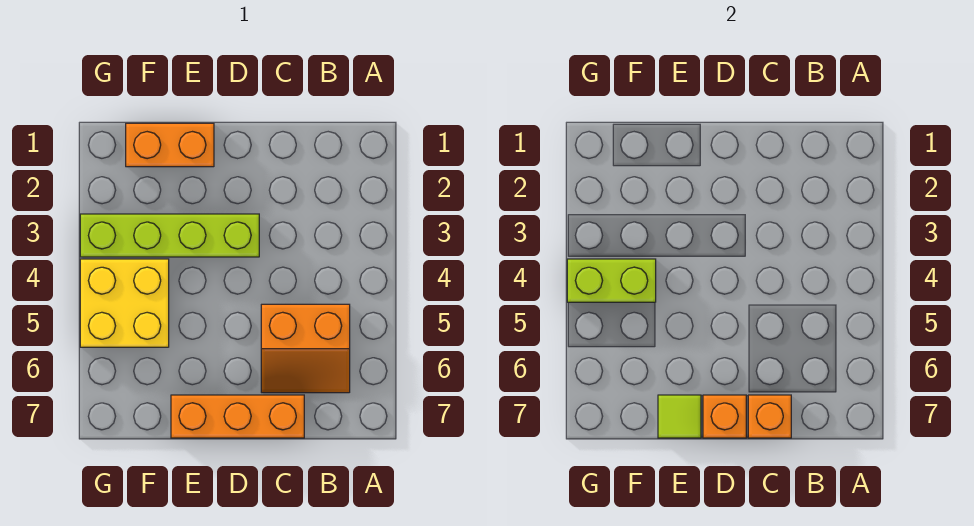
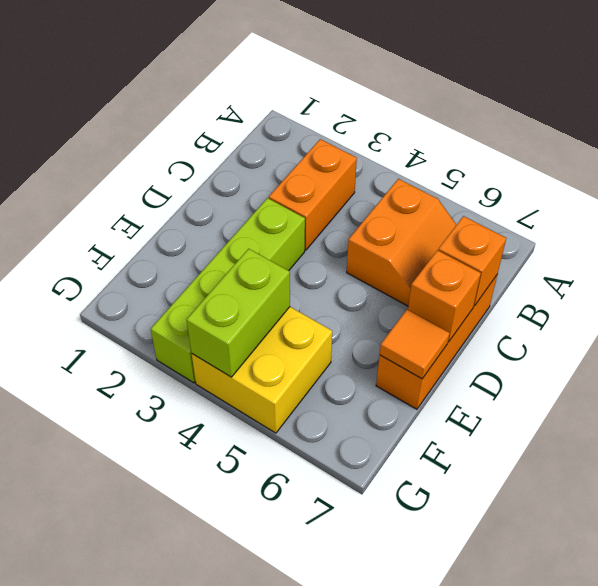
orange 1x2 brick [126,123,214,167] -> orange 1x2 brick moved to [269,139,357,250]
lime 1x1 tile [658,395,701,438] -> orange 1x1 tile [380,310,450,379]

